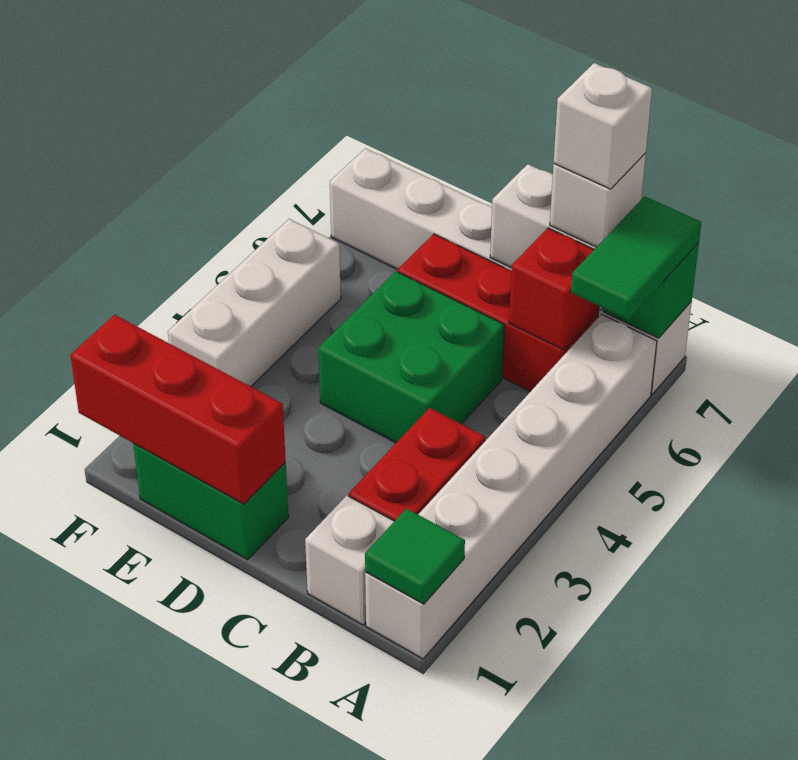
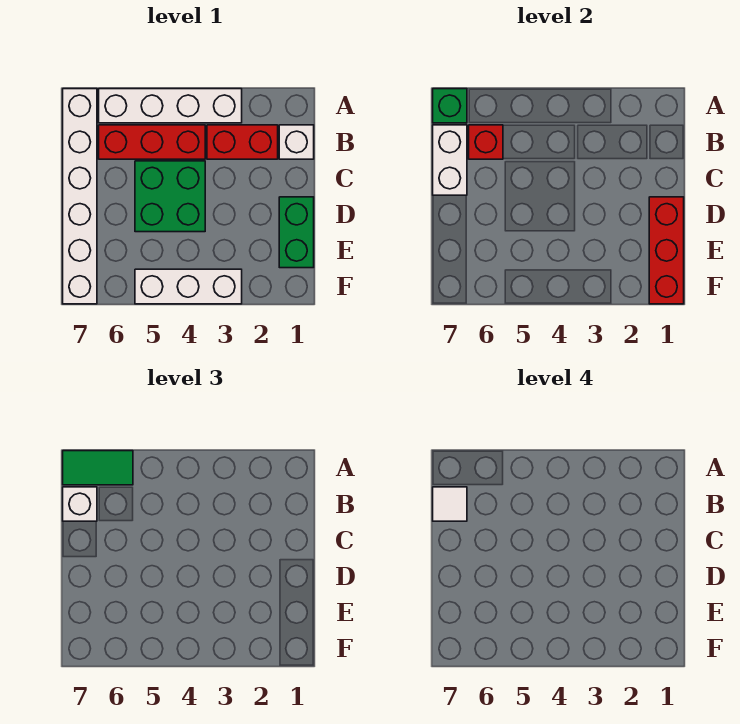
white 1x6 brick [365,314,657,659] -> white 1x4 brick [99,89,242,123]
green 1x1 tile [365,509,465,604] -> none
red 1x3 brick [398,234,598,392] -> red 1x3 brick turned to [99,125,205,159]
white 1x1 brick [554,63,652,189] -> white 1x1 tile [433,487,467,521]

